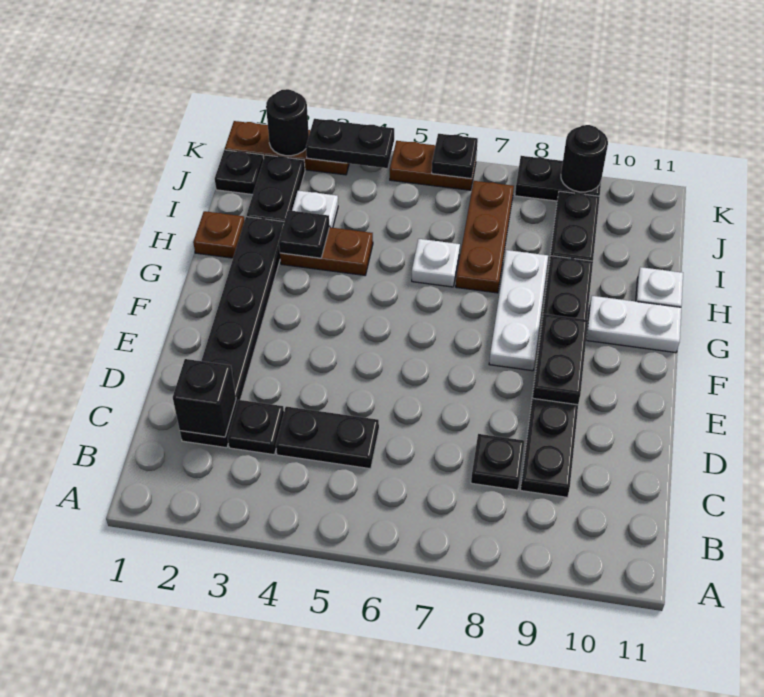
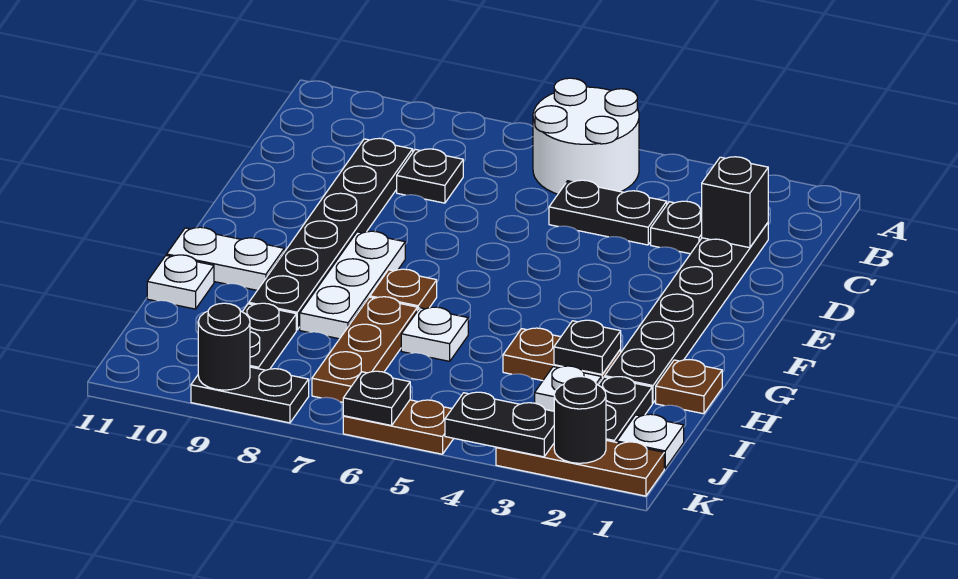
none -> white 2x2 round brick [533,78,639,194]
black 1x2 plate [532,314,588,405] -> none
none -> brown 1x1 plate [370,269,437,311]
black 1x1 plate [215,150,264,195] -> white 1x1 plate [617,414,684,469]

